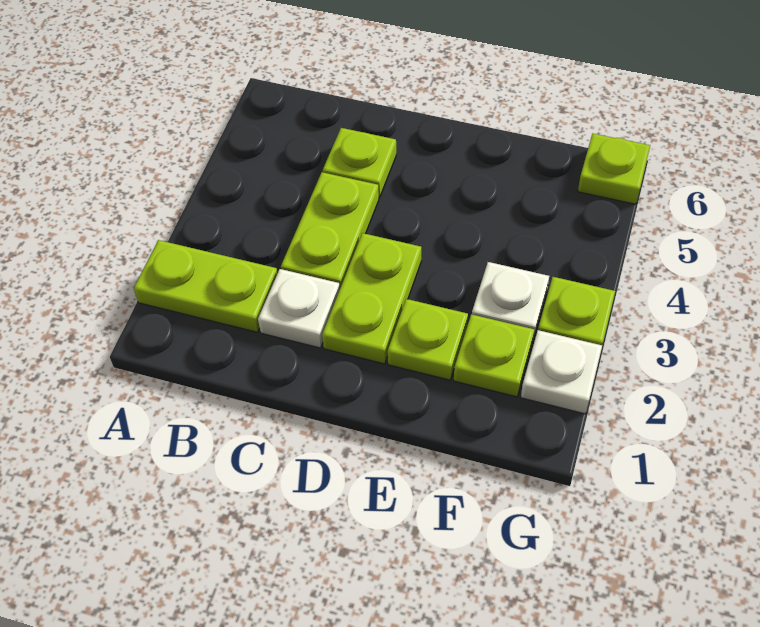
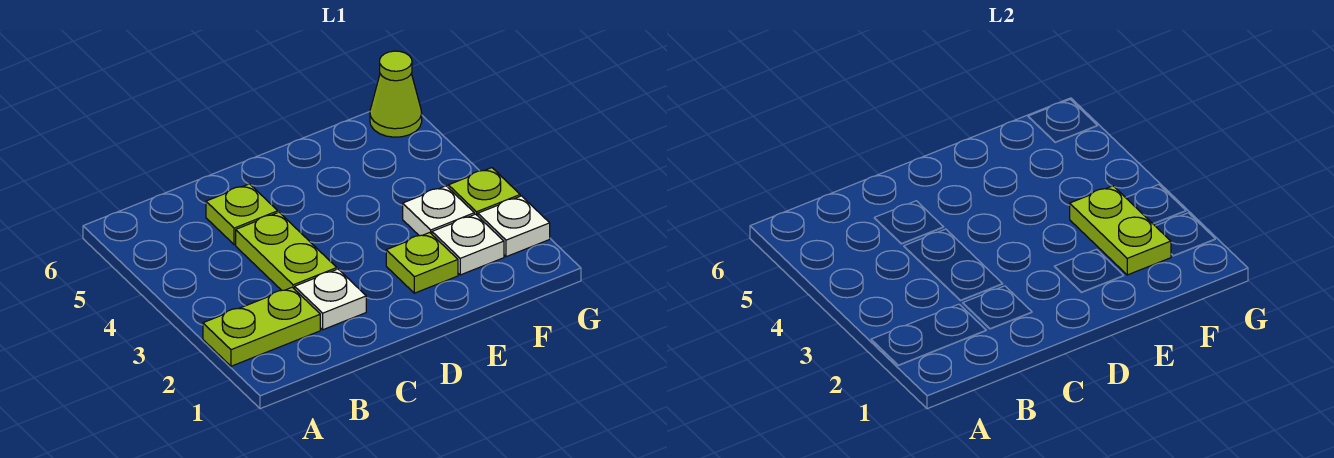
lime 1x2 plate [322,233,421,364] -> lime 1x2 plate moved to [1070,186,1171,275]
lime 1x1 plate [454,314,534,397] -> white 1x1 plate [432,214,504,275]
lime 1x1 plate [578,134,650,204] -> lime 1x1 cone [370,51,422,137]

